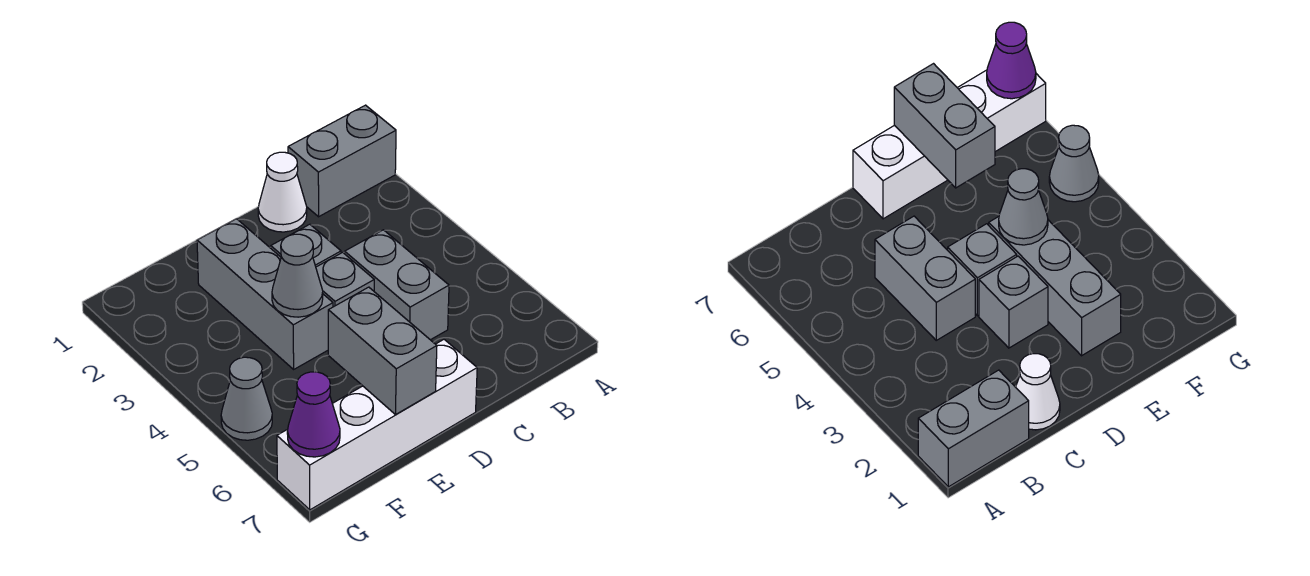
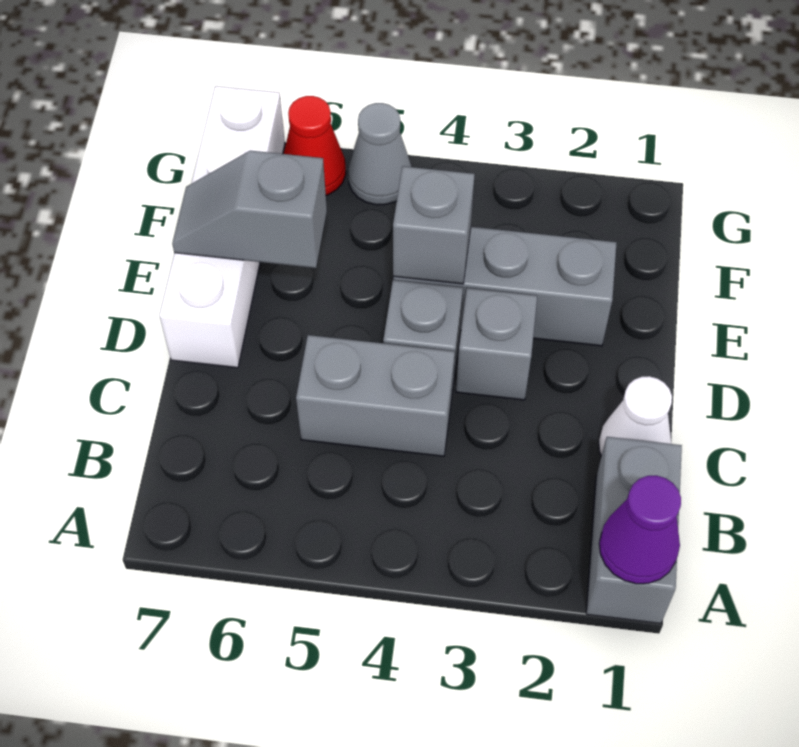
grey 1x1 cone [272,234,323,317] -> grey 1x1 brick [393,166,475,284]
grey 1x2 brick [328,287,437,414] -> grey 1x2 slope [172,151,327,268]
none -> red 1x1 cone [284,96,346,195]
purple 1x1 cone [287,372,340,457] -> purple 1x1 cone moved to [599,476,681,584]

